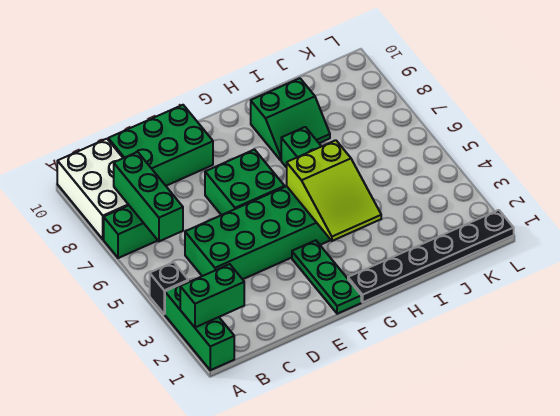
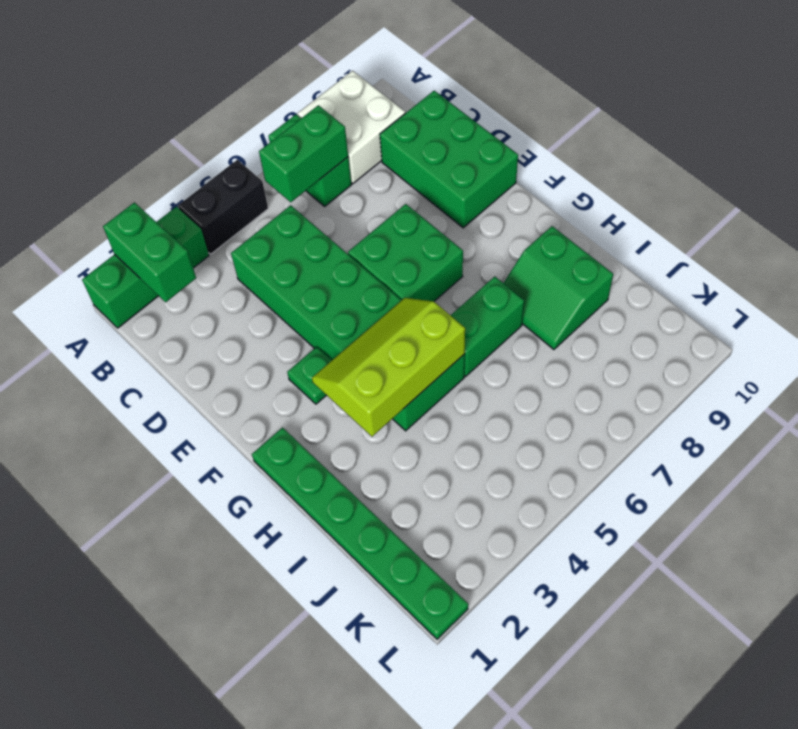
black 1x1 brick [150,262,188,314] -> black 1x2 brick [178,160,268,254]
white 2x3 brick [57,139,129,239] -> white 2x2 brick [297,71,405,184]
green 1x3 brick [114,152,183,241] -> green 1x2 brick [259,105,348,202]
green 1x3 plate [292,240,361,314] -> green 1x1 plate [287,347,332,404]
black 1x6 plate [348,210,514,302] -> green 1x6 plate [252,428,468,639]
lime 2x3 slope [287,140,381,241] -> lime 2x3 slope turned to [312,298,465,437]

